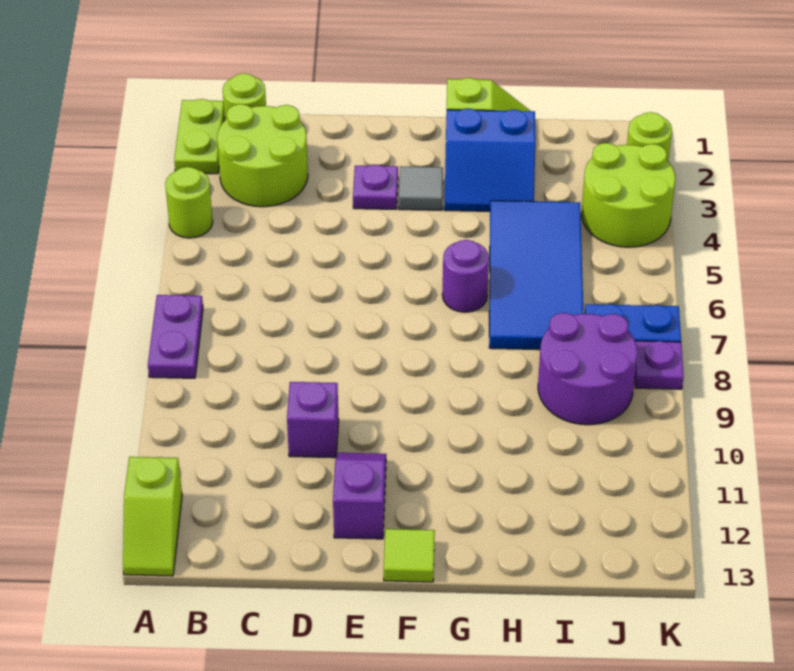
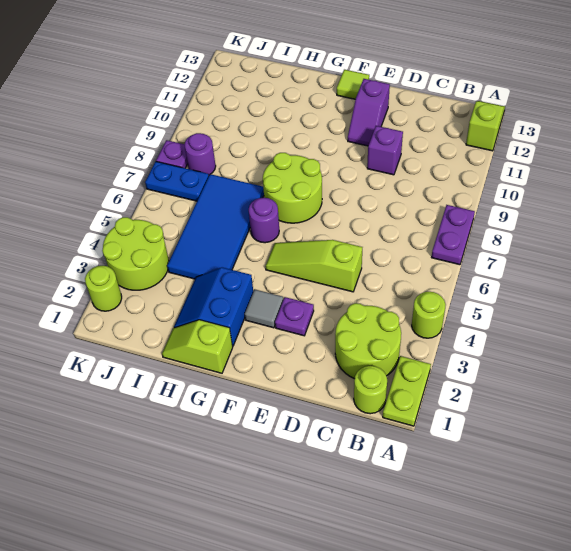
none -> lime 1x3 slope [265,240,362,292]
none -> lime 2x2 round brick [263,153,322,223]
blue 2x2 slope [444,109,535,211] -> blue 2x2 slope turned to [174,267,253,346]
purple 2x2 round brick [538,313,637,425] -> purple 1x1 round brick [184,133,216,175]

